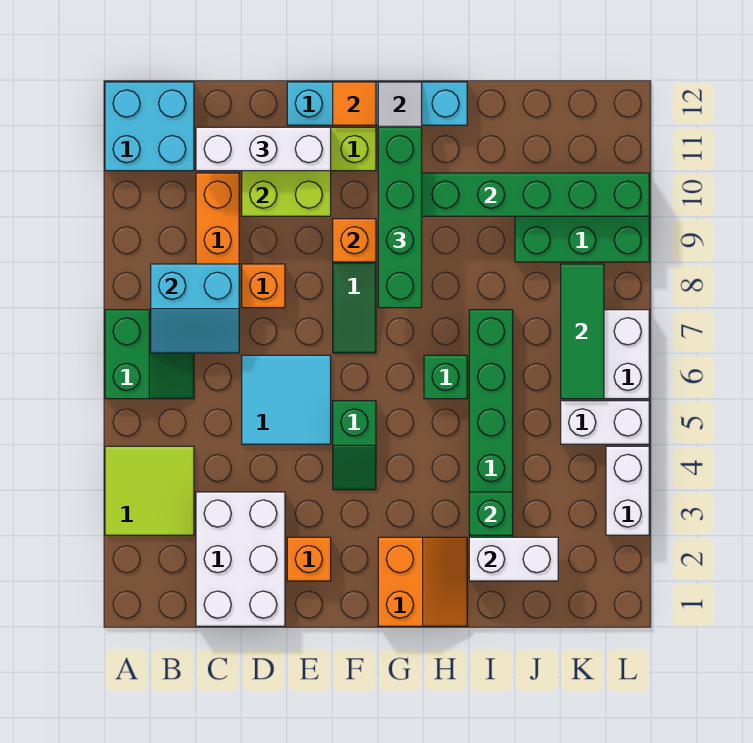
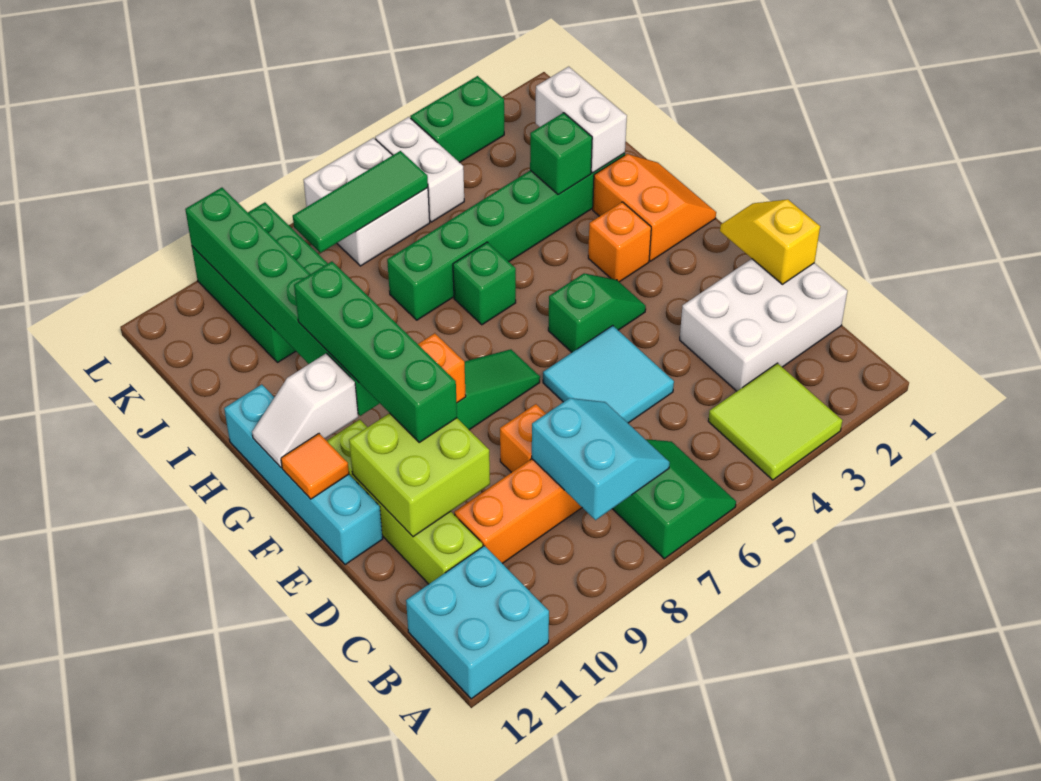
green 2x2 slope [105,310,194,399] -> green 2x2 slope turned to [612,439,736,559]
white 1x3 brick [196,127,331,171] -> none
none -> yellow 1x2 slope [720,200,820,284]
orange 1x1 brick [287,537,331,581] -> orange 1x1 brick moved to [588,202,651,282]
orange 2x2 slope [378,537,467,626] -> orange 2x2 slope turned to [593,154,716,261]
green 1x4 brick [378,127,422,308] -> green 1x4 brick turned to [294,261,457,443]
white 1x2 brick [606,446,649,535] -> green 1x2 brick [410,76,504,163]

